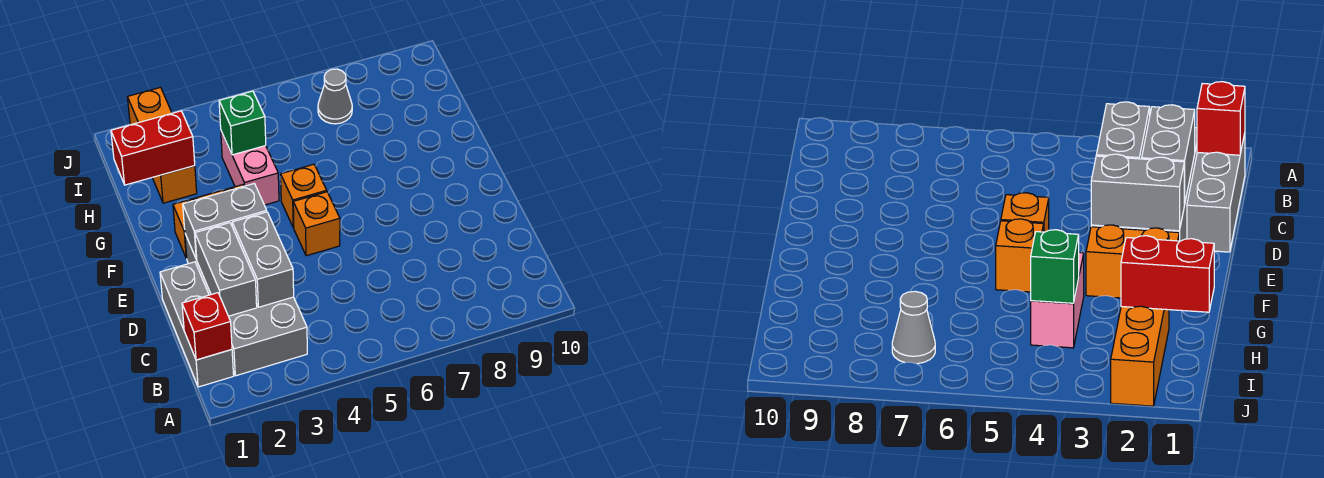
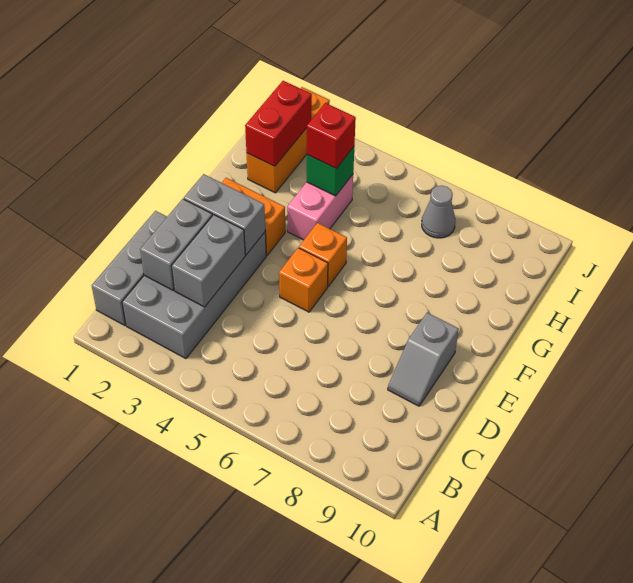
red 1x1 brick [182,293,232,360] -> red 1x1 brick moved to [307,103,356,168]
none -> grey 1x2 slope [388,313,459,406]
red 1x2 brick [111,111,195,185] -> red 1x2 brick turned to [245,81,312,166]

